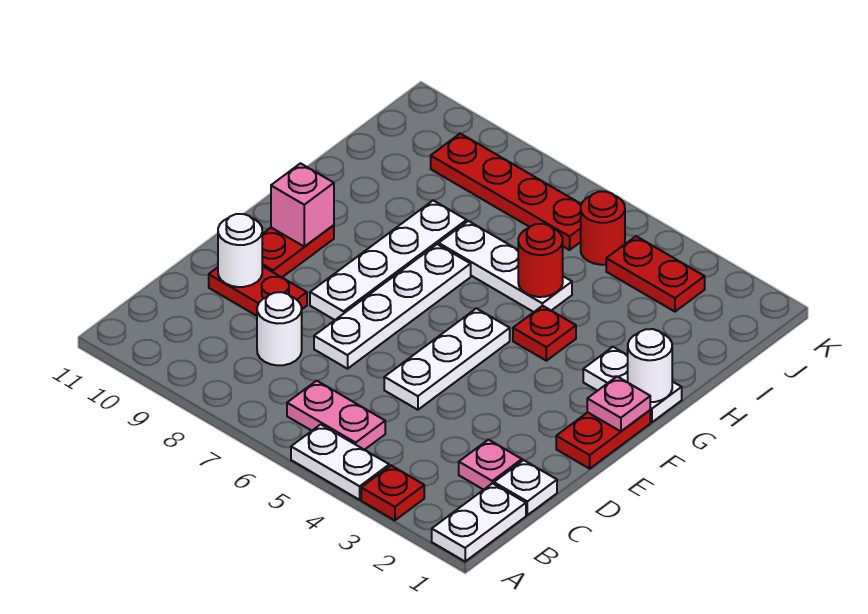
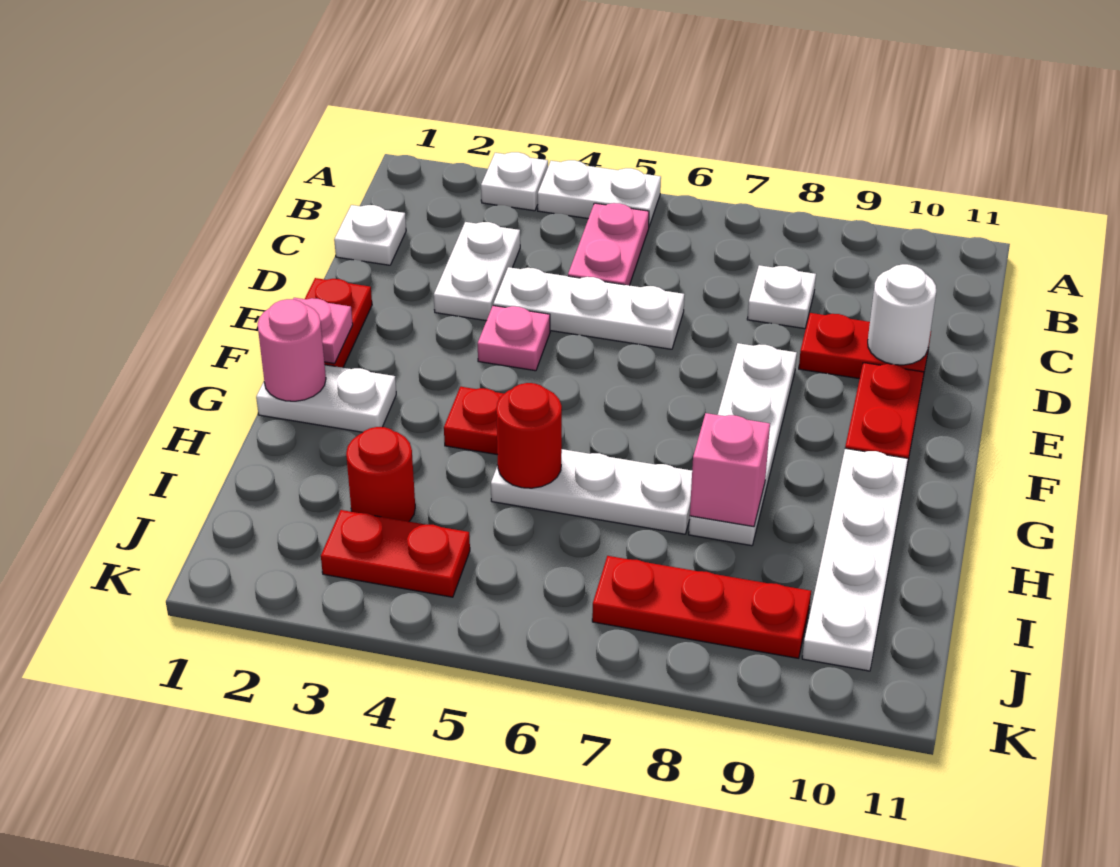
white 1x2 plate [432,483,526,561] -> white 1x2 plate moved to [434,222,520,321]
red 1x1 plate [361,466,424,520] -> white 1x1 plate [481,152,548,211]
pink 1x2 plate [287,381,385,450] -> pink 1x2 plate turned to [568,203,649,285]
pink 1x1 plate [459,440,522,490] -> pink 1x1 plate moved to [478,306,550,371]
white 1x1 round brick [257,292,302,365] -> white 1x1 plate [747,265,816,329]
white 1x3 plate [384,308,510,410] -> white 1x3 plate turned to [493,267,684,349]
white 1x4 plate [314,244,471,369] -> white 1x4 plate moved to [802,448,908,671]
pink 1x1 brick [271,163,334,246] -> pink 1x1 brick moved to [690,413,770,527]
white 1x1 round brick [628,329,672,402] -> pink 1x1 round brick [258,299,326,401]
red 1x1 round brick [581,191,625,265] -> red 1x1 round brick moved to [346,427,415,522]
red 1x4 plate [431,134,581,250] -> red 1x3 plate [592,556,811,658]

